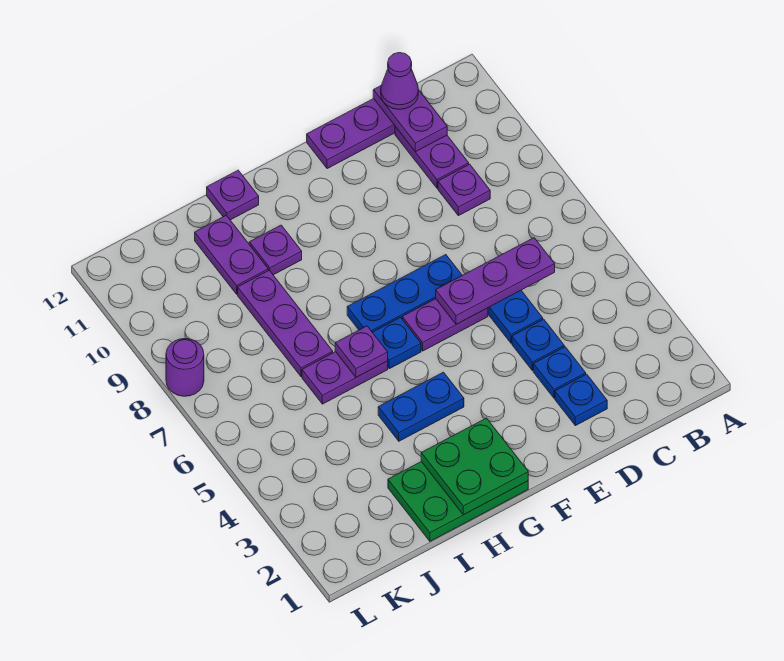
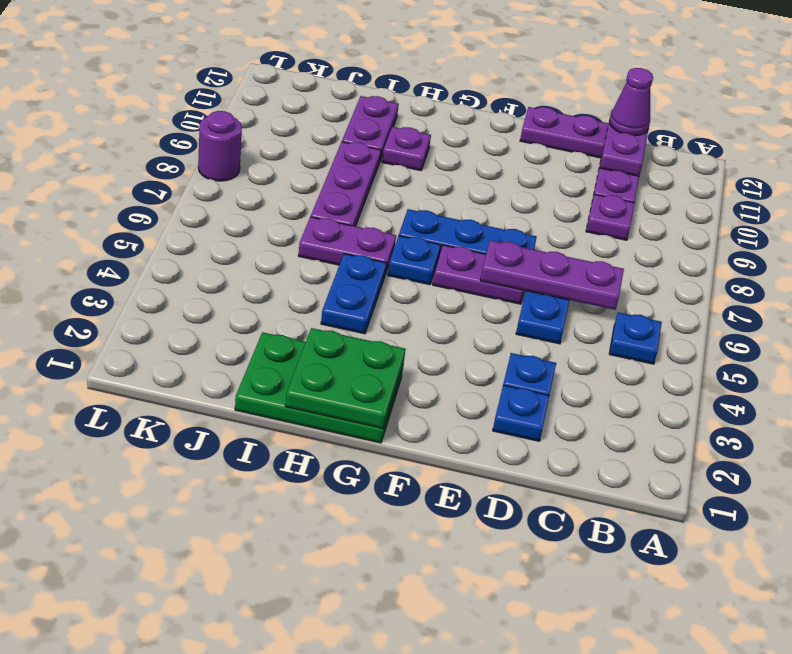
blue 1x1 plate [512,319,564,371] -> blue 1x1 plate moved to [609,312,662,364]
blue 1x2 plate [378,372,464,441] -> blue 1x2 plate turned to [321,254,387,334]
purple 1x1 plate [335,326,388,377] -> none
purple 1x1 plate [207,170,259,220] -> none

